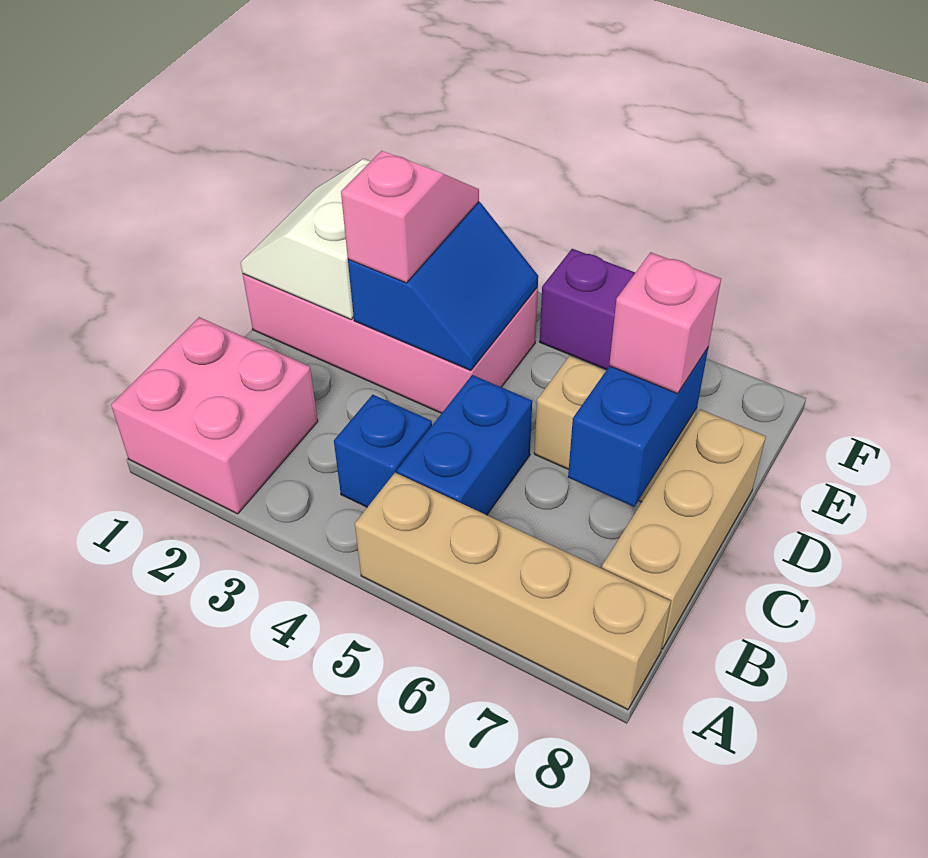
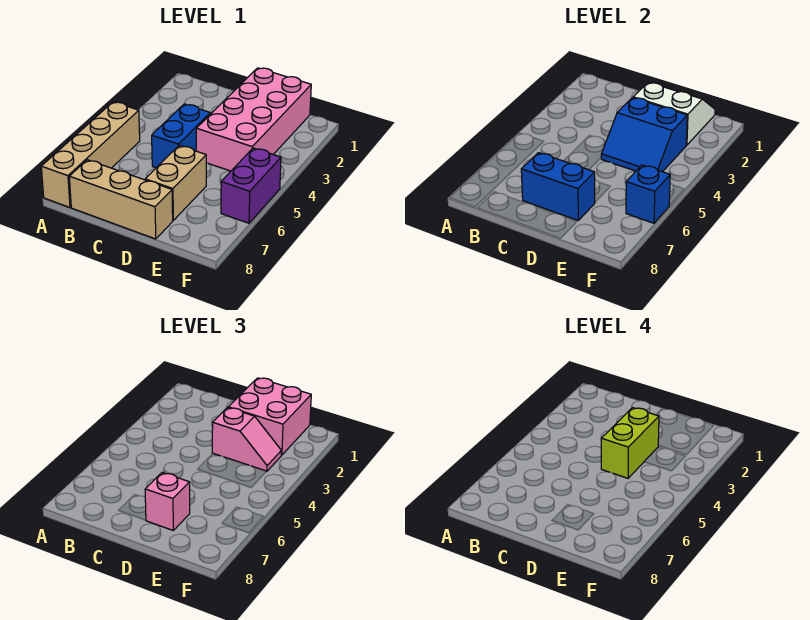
pink 2x2 brick [111,317,318,514] -> pink 2x2 brick moved to [228,378,311,455]
blue 1x1 brick [334,395,432,507] -> blue 1x1 brick moved to [626,165,670,223]
blue 1x2 brick [397,375,532,515] -> blue 1x2 brick turned to [152,104,210,168]
none -> lime 1x2 brick [601,408,659,478]

